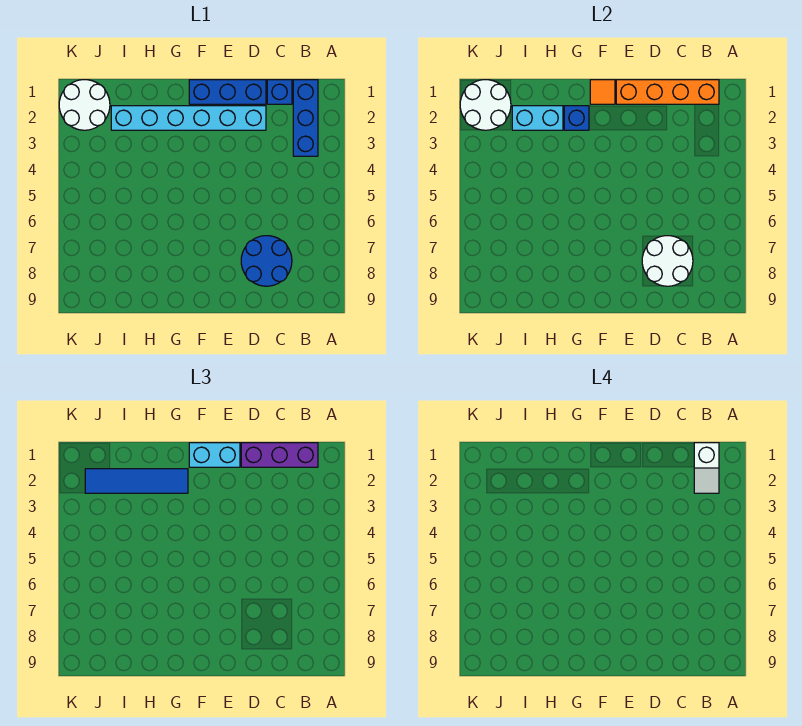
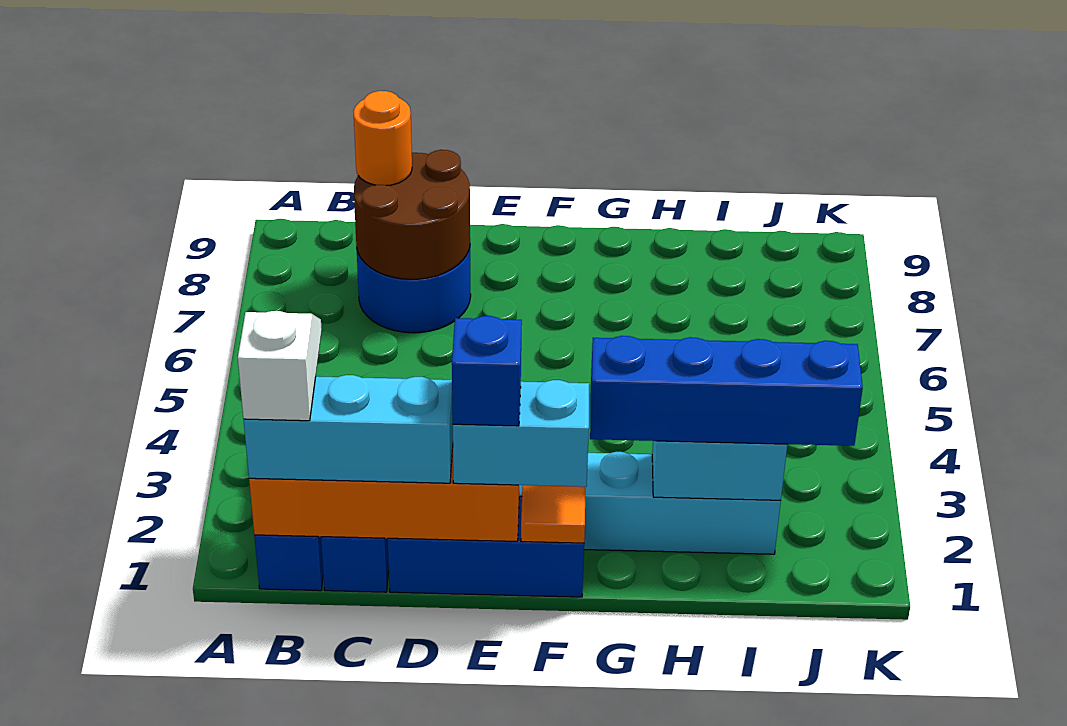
purple 1x3 brick [241,443,318,467] -> cyan 1x3 brick [244,375,453,483]
white 2x2 round brick [642,236,693,286] -> brown 2x2 round brick [354,150,470,279]
none -> orange 1x1 round brick [353,91,412,185]
blue 1x1 brick [564,106,589,130] -> blue 1x1 brick moved to [452,316,522,426]
blue 1x4 tile [85,469,188,493] -> blue 1x4 brick [590,336,863,446]
white 2x2 round brick [59,80,110,130] -> none
white 2x2 round brick [460,80,511,130] -> none

